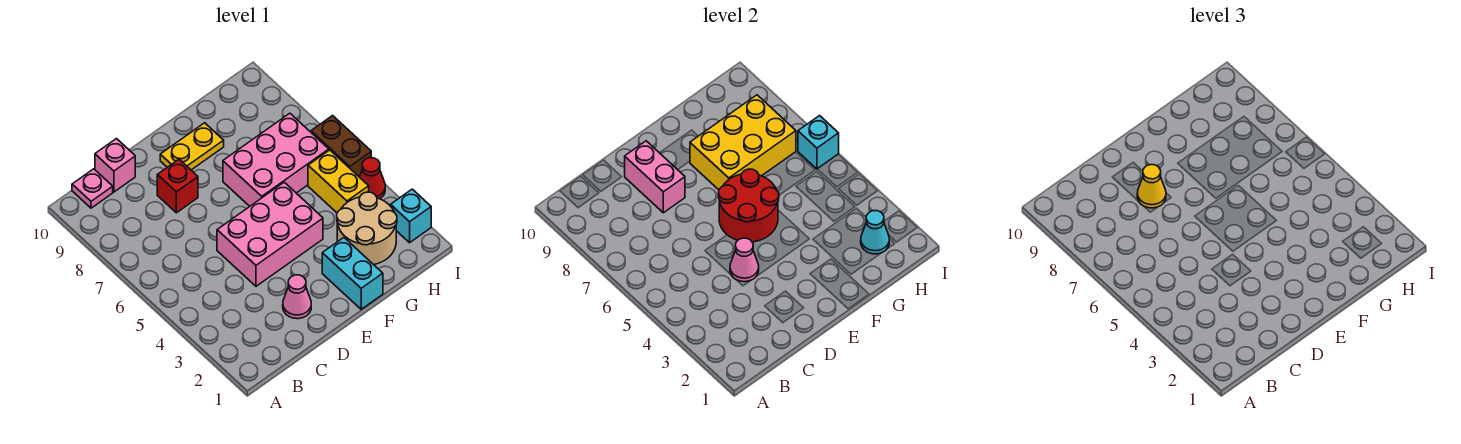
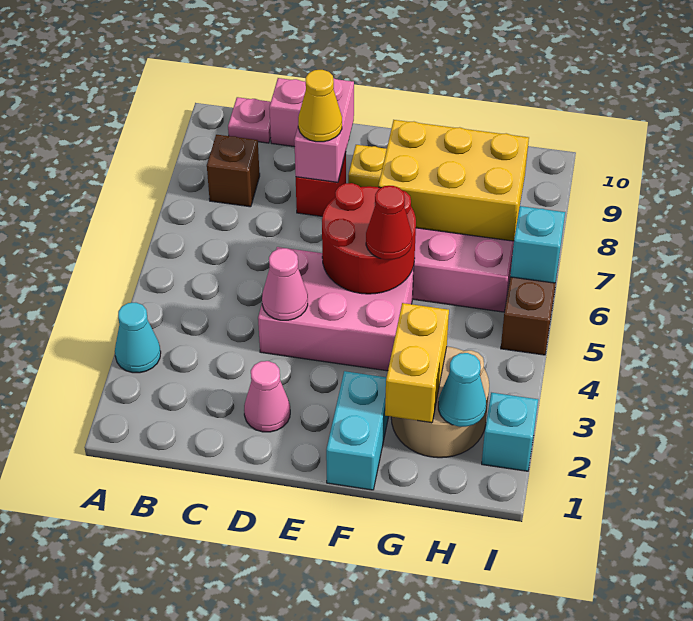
none -> cyan 1x1 cone [115,303,161,373]
none -> brown 1x1 brick [207,135,260,207]
yellow 1x2 brick [308,150,369,213] -> yellow 1x2 brick moved to [385,303,449,423]
red 1x1 cone [360,158,385,199] -> red 1x1 cone moved to [366,186,412,260]

